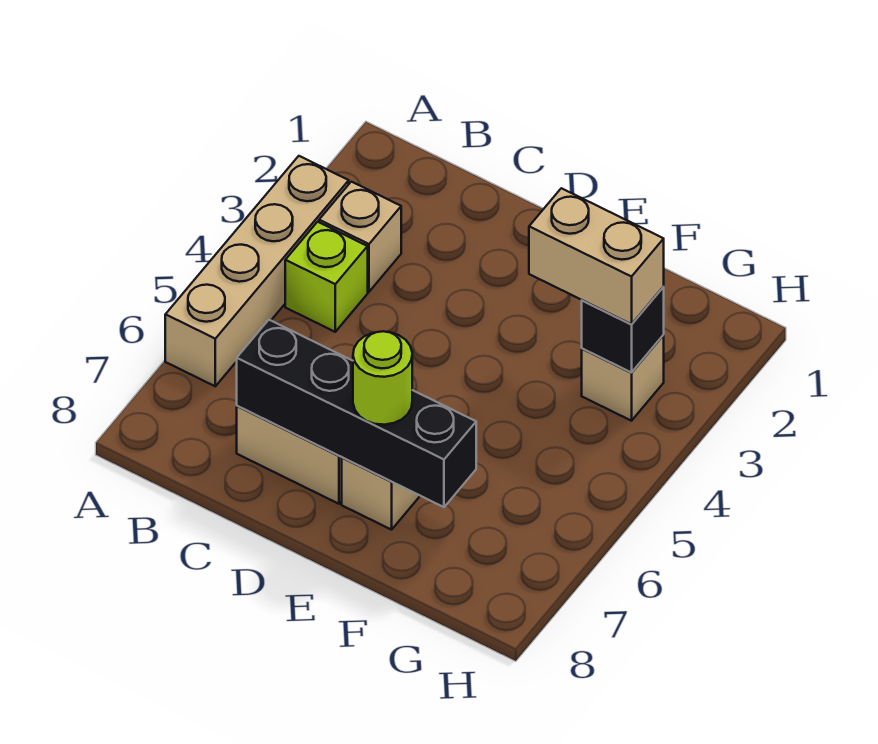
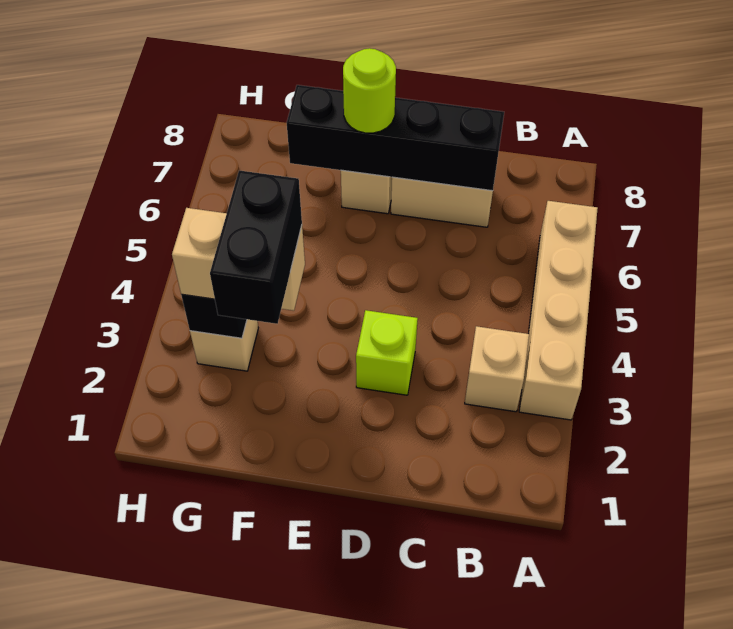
lime 1x1 brick [285,222,368,332] -> lime 1x1 brick moved to [356,310,418,395]
none -> black 1x2 brick [210,170,302,324]

